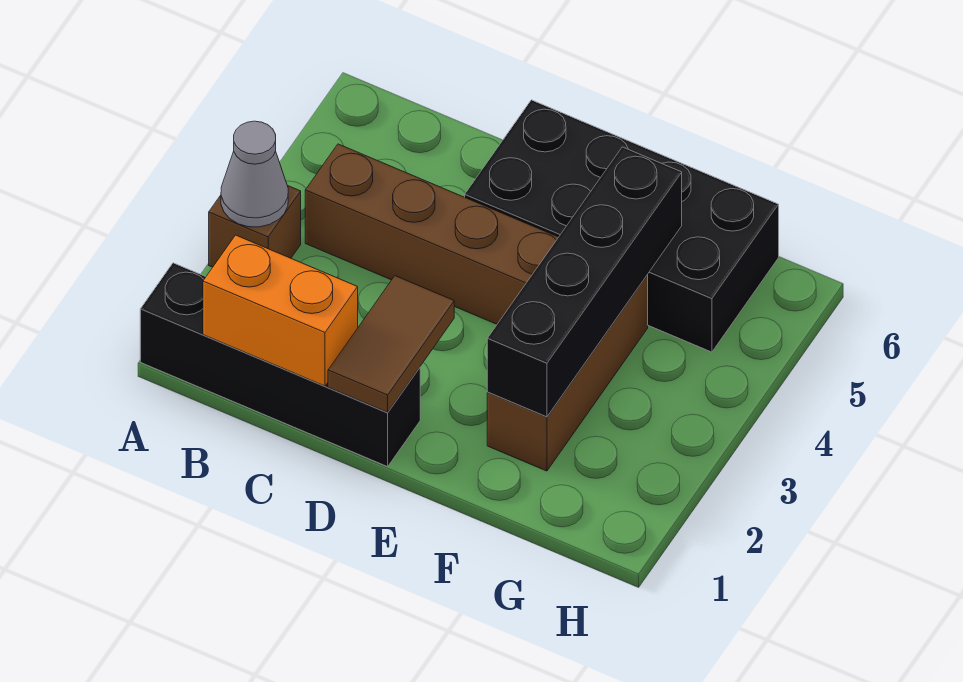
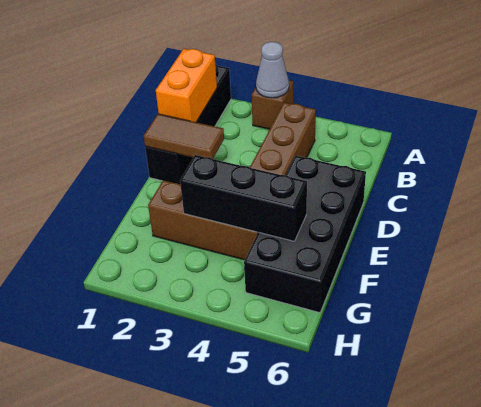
black 1x4 brick [487,147,682,417] -> black 1x3 brick [180,155,307,241]

